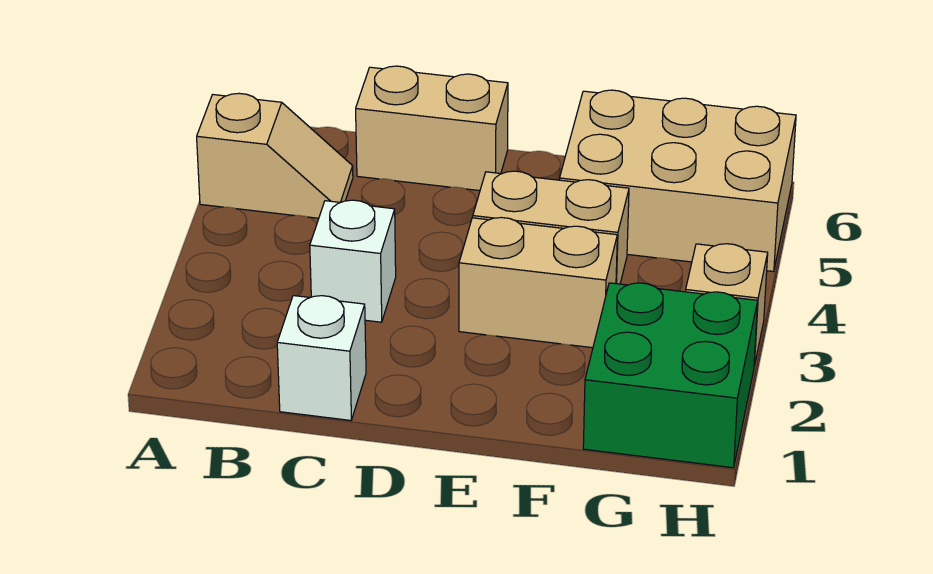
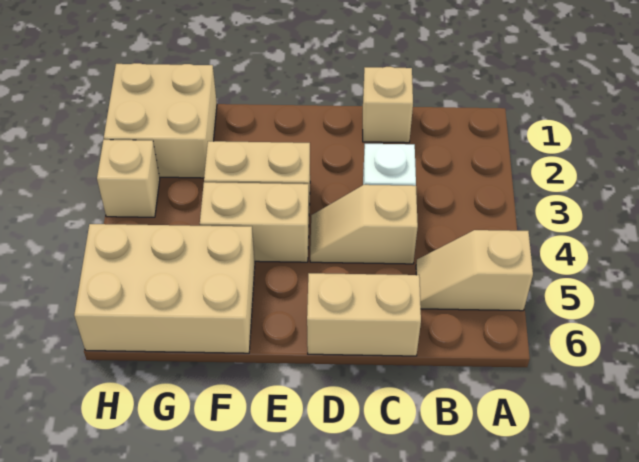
white 1x1 brick [277,296,366,420] -> tan 1x1 brick [363,67,413,143]
none -> tan 1x2 slope [310,185,418,264]
green 2x2 brick [583,283,758,468] -> tan 2x2 brick [104,63,217,178]

